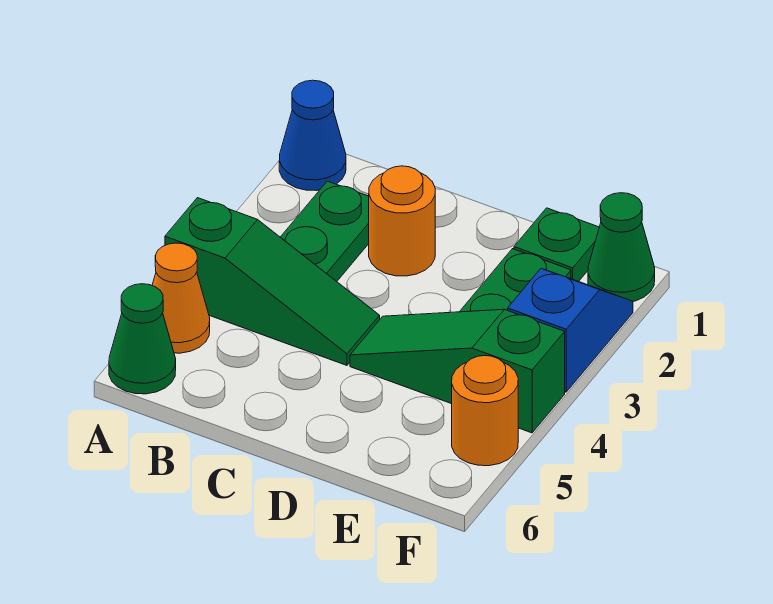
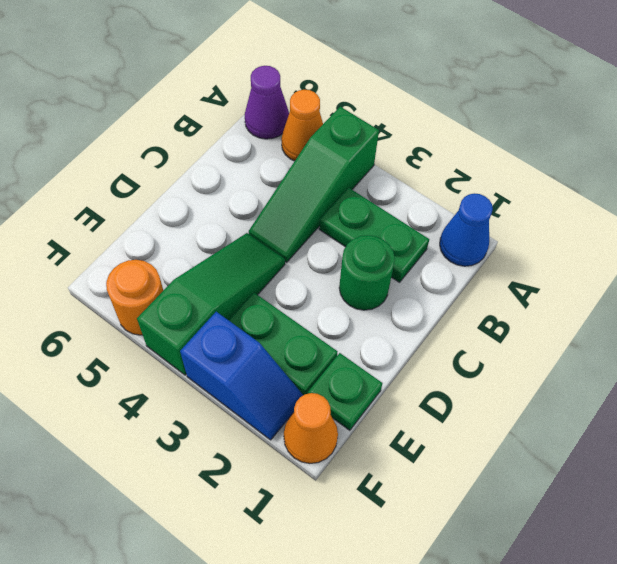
green 1x1 cone [109,284,176,394] -> purple 1x1 cone [244,66,289,139]
orange 1x1 round brick [369,166,435,276] -> green 1x1 round brick [339,235,395,310]
green 1x1 cone [588,193,655,301] -> orange 1x1 cone [284,393,338,463]

